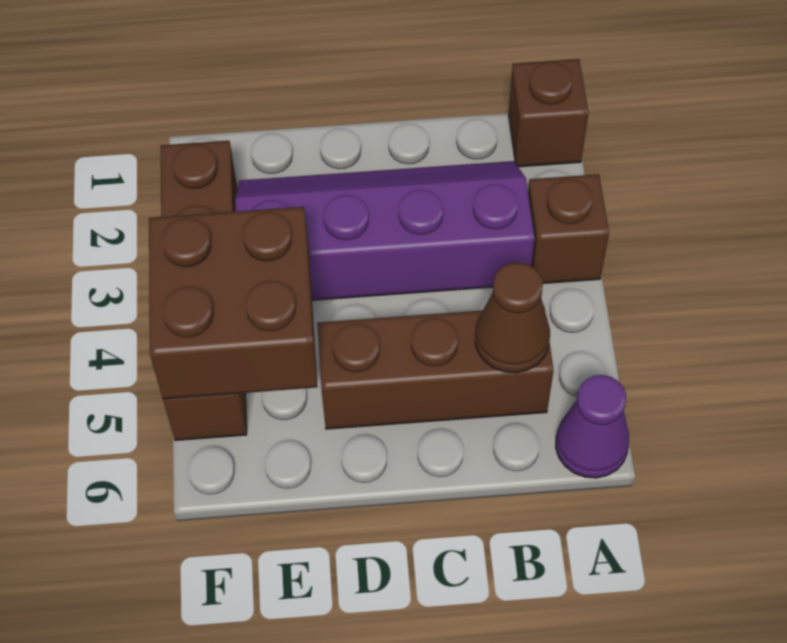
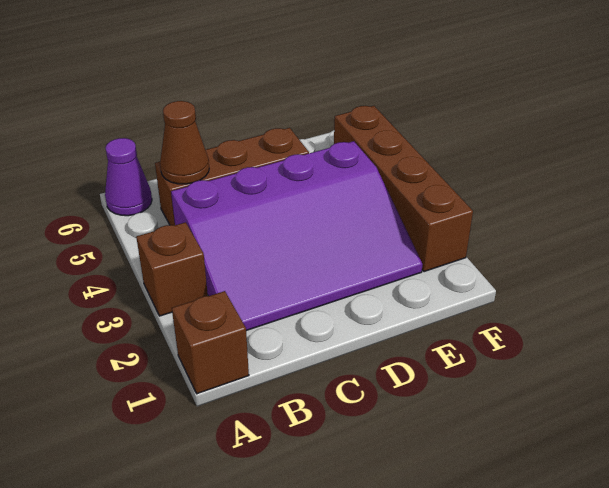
purple 2x4 slope [235,161,534,300] -> purple 3x4 slope [171,141,423,331]
brown 2x2 brick [149,207,317,399] -> none

